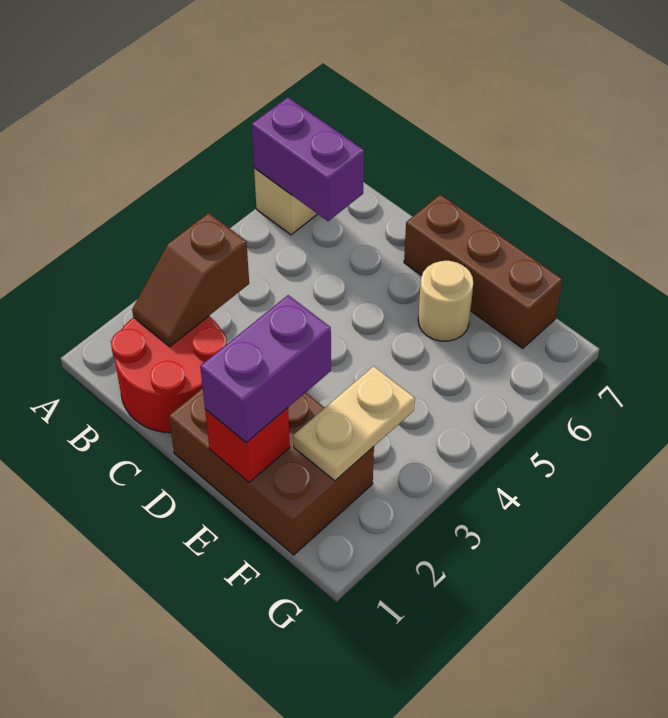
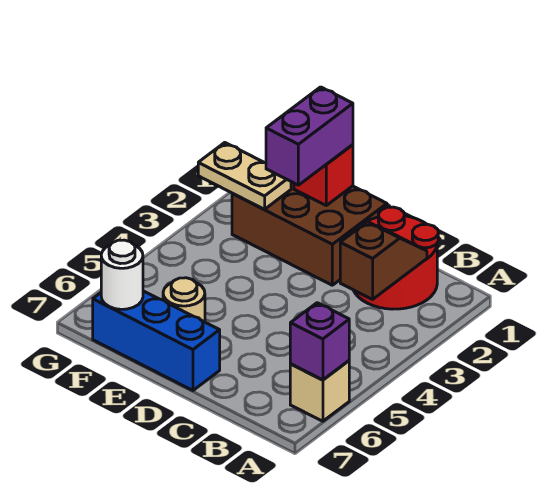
purple 1x2 brick [252,97,364,221] -> purple 1x1 brick [290,303,349,380]
brown 1x3 brick [404,194,562,348] -> blue 1x3 brick [93,291,220,390]
tan 1x2 plate [293,366,415,481] -> tan 1x2 plate turned to [198,143,291,209]
none -> white 1x1 round brick [101,240,143,309]

